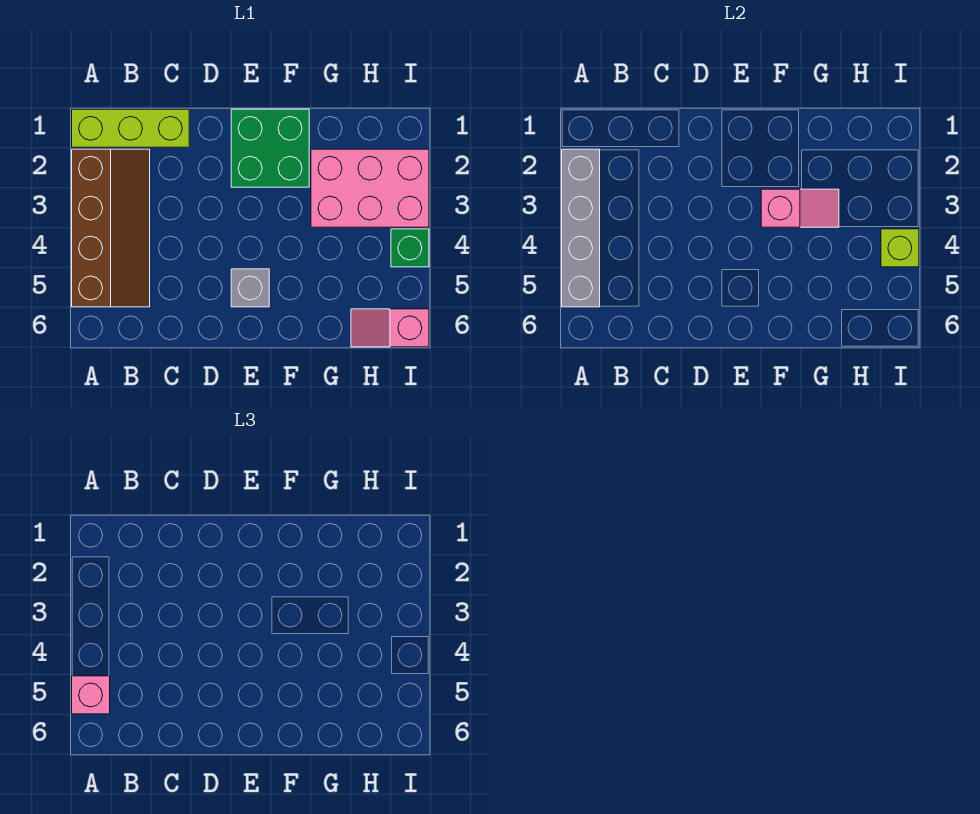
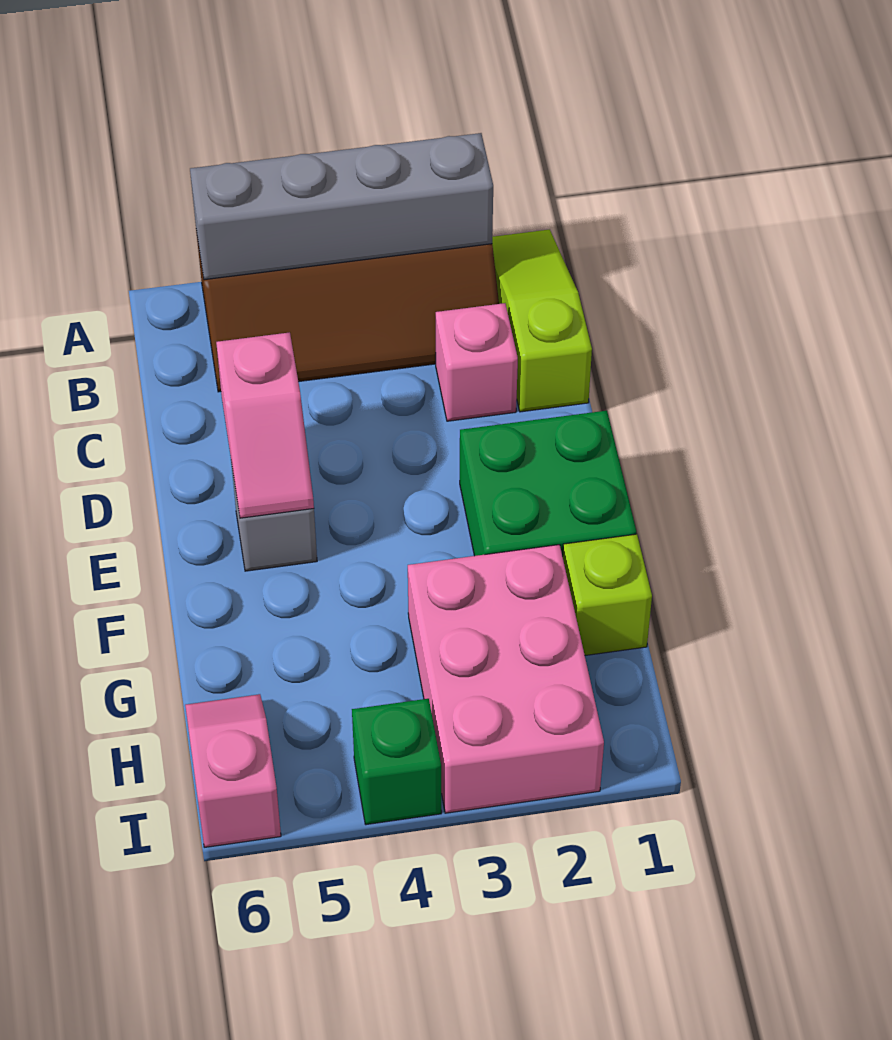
lime 1x3 brick [72,109,189,147] -> lime 1x3 slope [492,229,592,412]
pink 1x1 brick [72,676,110,714] -> pink 1x1 brick moved to [436,303,518,421]
pink 1x2 slope [761,189,839,227] -> pink 1x2 slope moved to [216,332,314,518]
lime 1x1 brick [881,229,919,267] -> lime 1x1 brick moved to [563,534,652,655]

